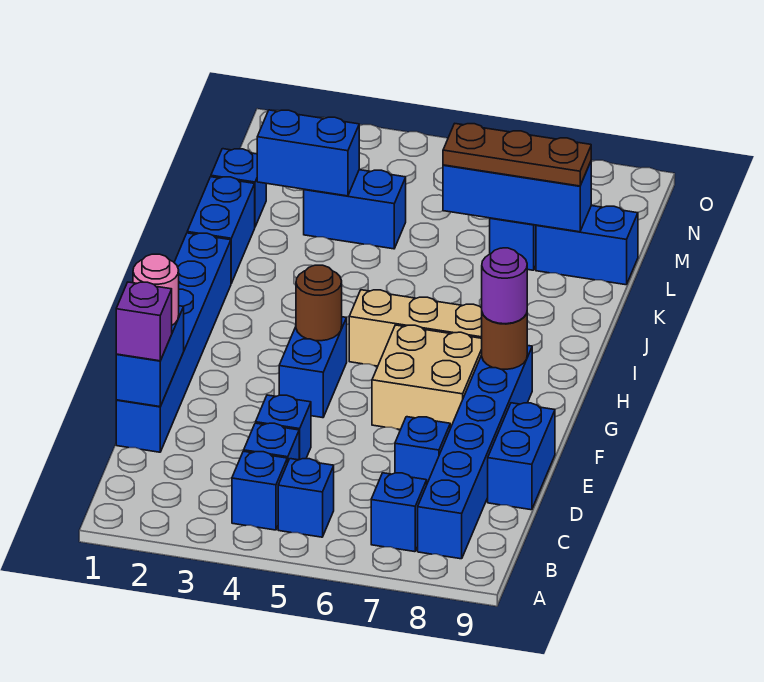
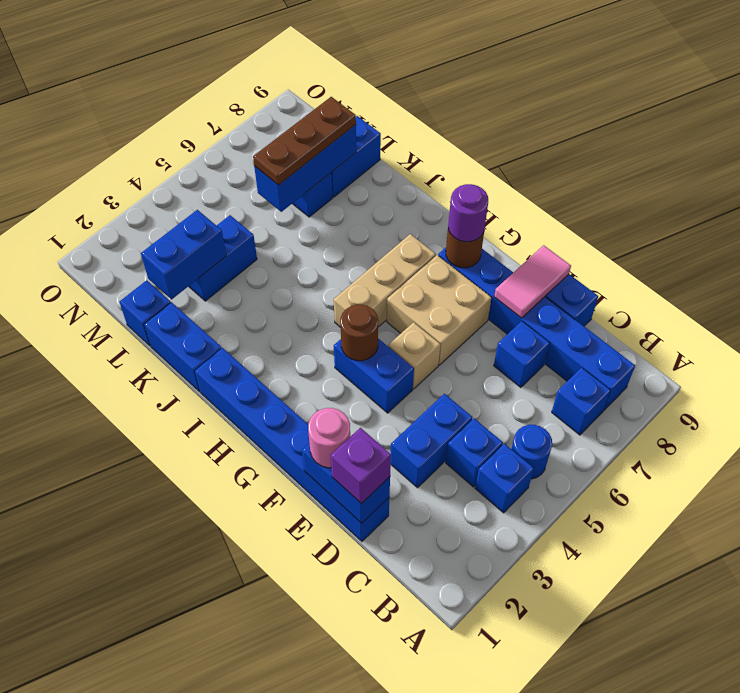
blue 1x1 brick [278,459,334,537] -> blue 1x1 round brick [512,425,552,479]
blue 1x1 brick [256,395,311,459] -> blue 1x2 brick [391,394,473,488]
none -> pink 1x2 tile [494,245,571,318]
none -> tan 1x1 brick [388,322,440,389]

